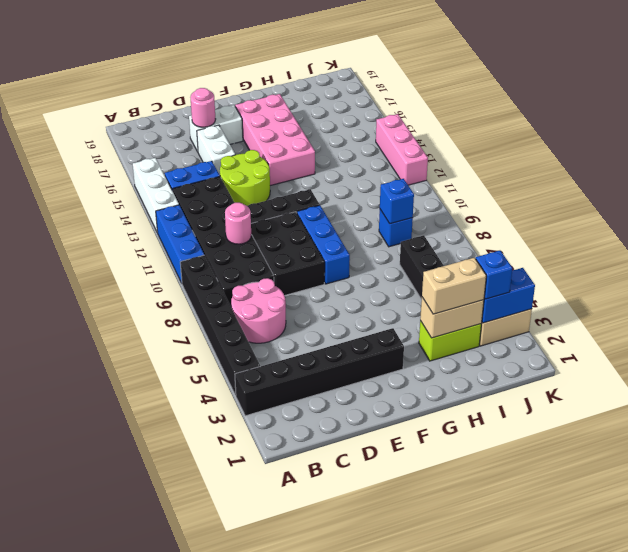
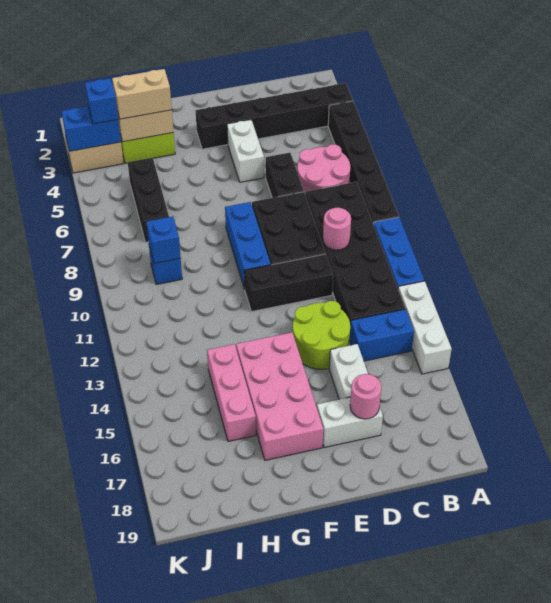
none -> black 1x2 brick [266,153,304,198]
none -> white 1x2 brick [227,120,264,182]
pink 1x3 brick [376,114,428,185] -> pink 1x3 brick moved to [207,344,256,441]

